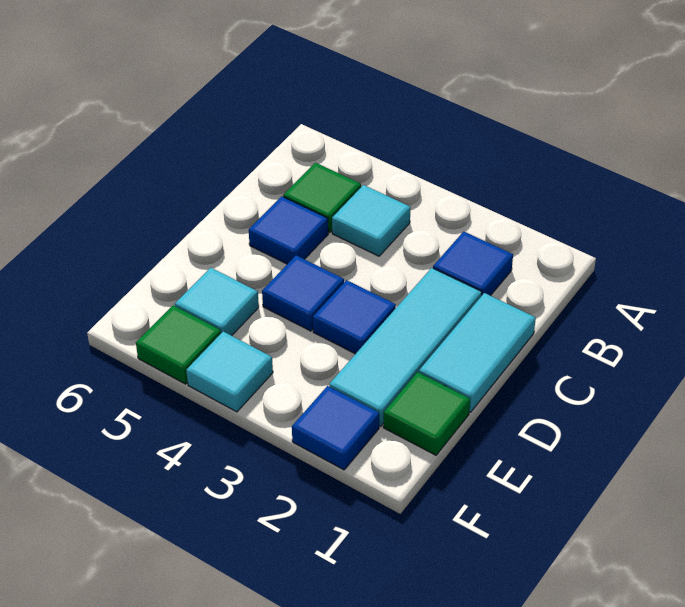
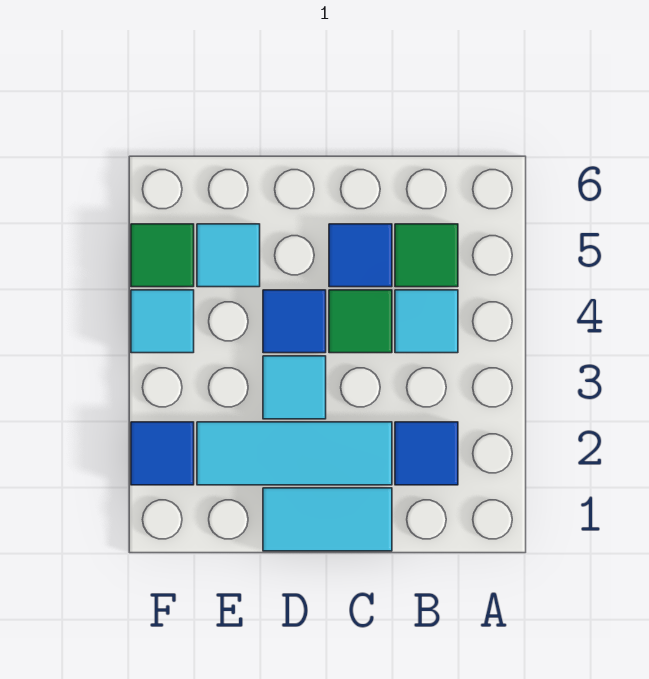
blue 1x1 tile [313,280,396,354] -> cyan 1x1 tile [263,356,326,419]
green 1x1 tile [383,372,470,455] -> green 1x1 tile moved to [329,290,392,353]

